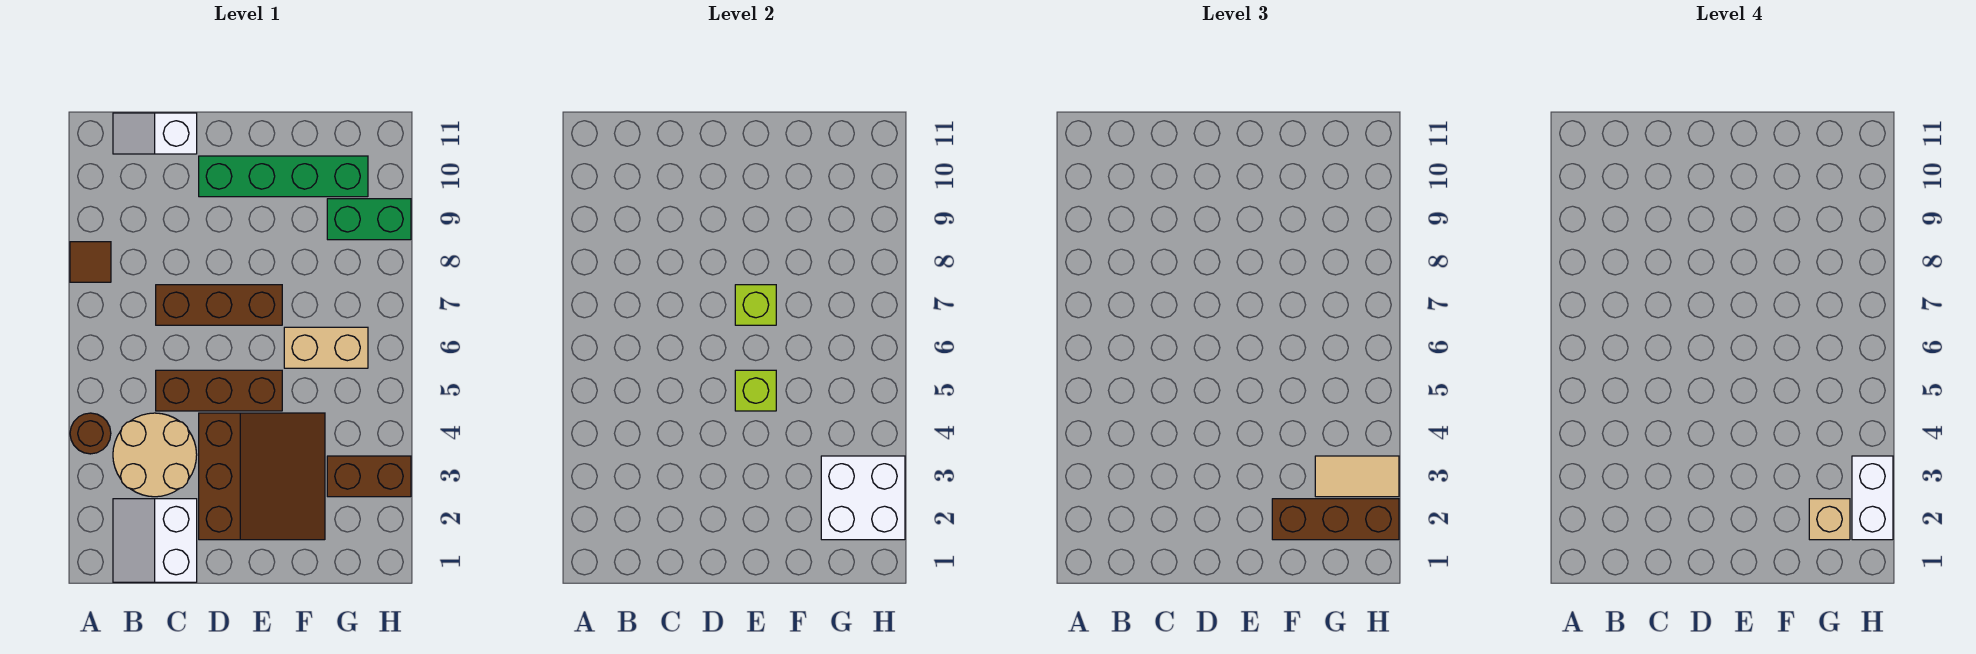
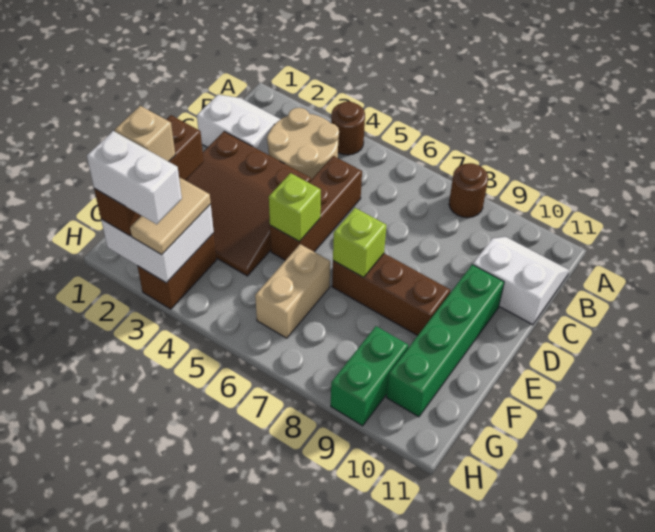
brown 1x1 tile [70,242,111,282] -> brown 1x1 round brick [449,163,488,218]
white 1x2 slope [113,113,197,154] -> white 2x2 slope [473,237,569,325]
brown 1x3 brick [156,285,282,325] -> brown 1x3 brick turned to [332,254,450,336]

